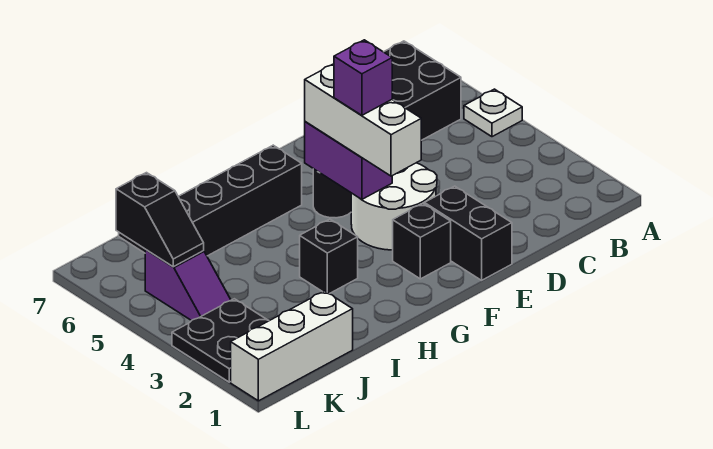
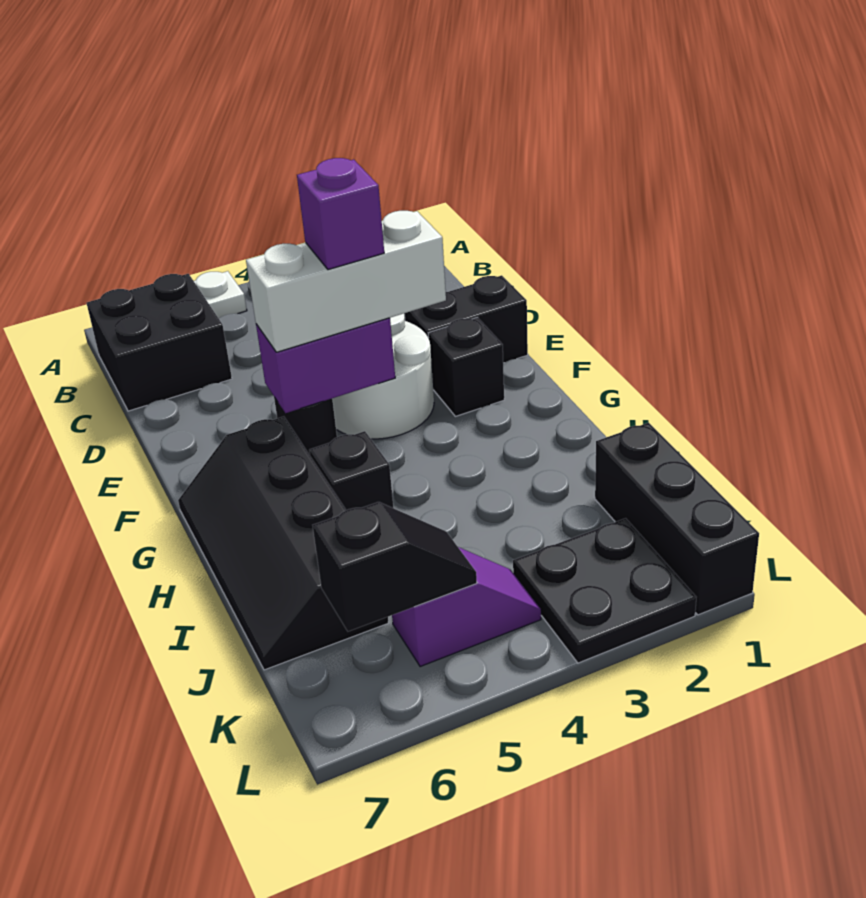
black 1x1 brick [300,219,358,294] -> black 1x1 brick moved to [309,431,393,510]
white 1x3 brick [231,291,353,401] -> black 1x3 brick [595,423,759,615]

